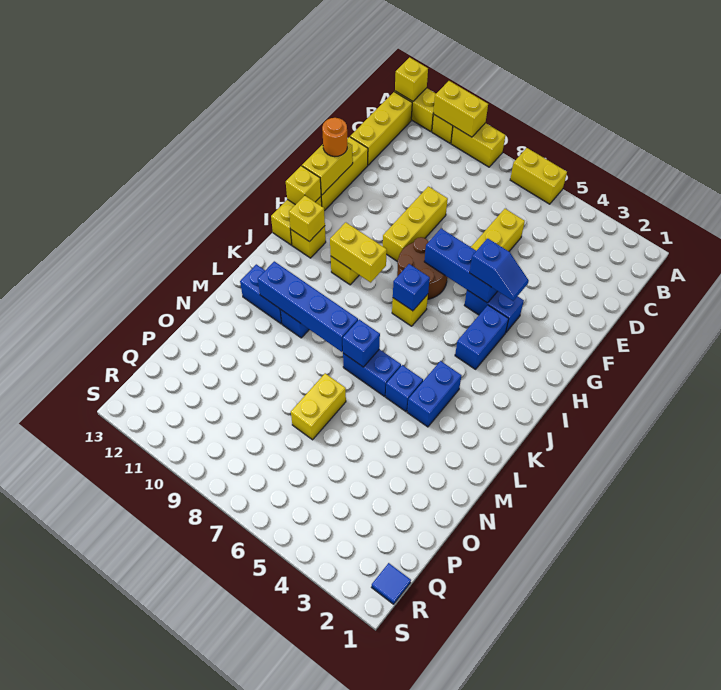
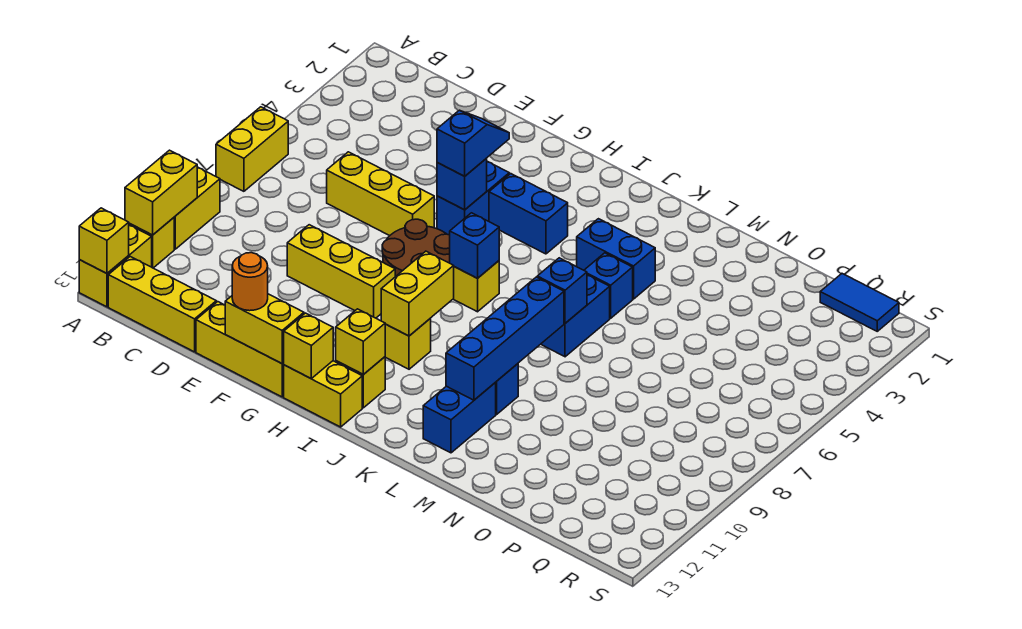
blue 1x3 brick [424,229,497,303] -> blue 1x1 brick [437,159,487,210]
yellow 1x2 brick [291,373,346,440] -> none
blue 1x1 tile [371,563,411,604] -> blue 1x2 tile [820,274,899,331]

